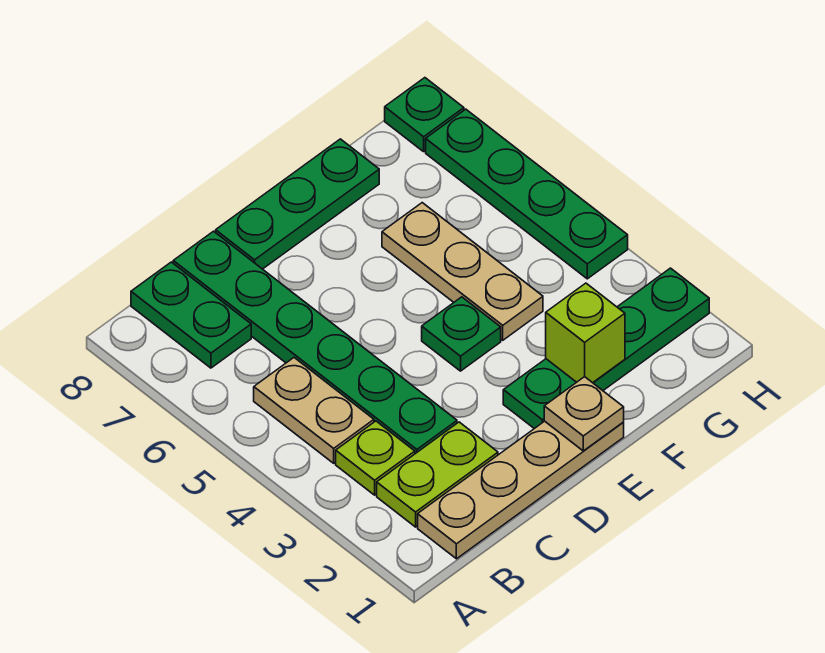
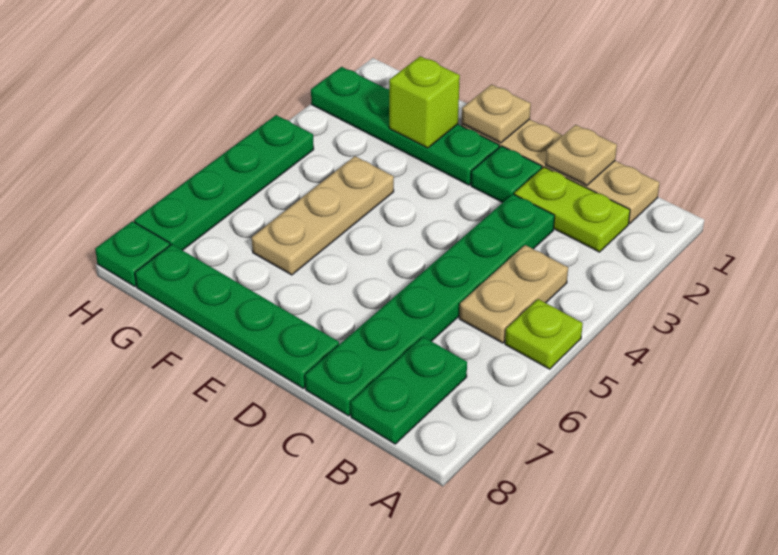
lime 1x1 plate [336,421,415,495] -> lime 1x1 plate moved to [505,299,583,369]
none -> tan 1x1 plate [546,125,617,185]
green 1x3 plate [216,139,379,269] -> green 1x4 plate [135,244,339,389]
green 1x1 plate [422,297,501,371] -> green 1x1 plate moved to [471,146,542,203]

